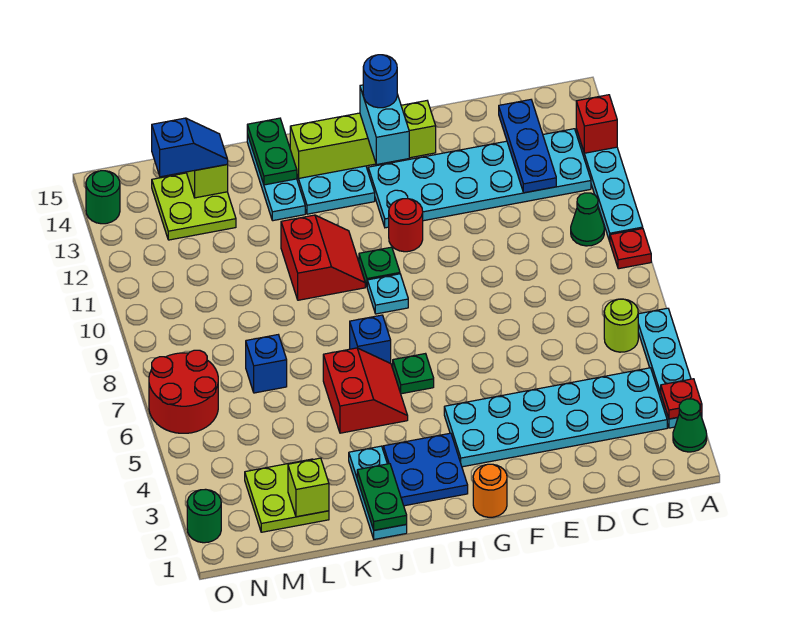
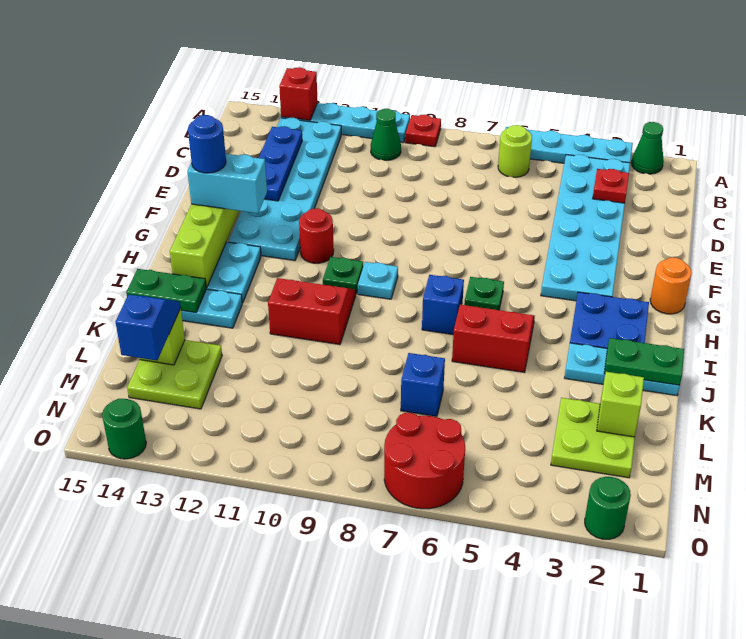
red 1x1 plate [661,379,702,419] -> red 1x1 plate moved to [593,169,629,203]
blue 1x3 plate [499,100,556,193] -> blue 1x3 plate turned to [259,126,302,201]

